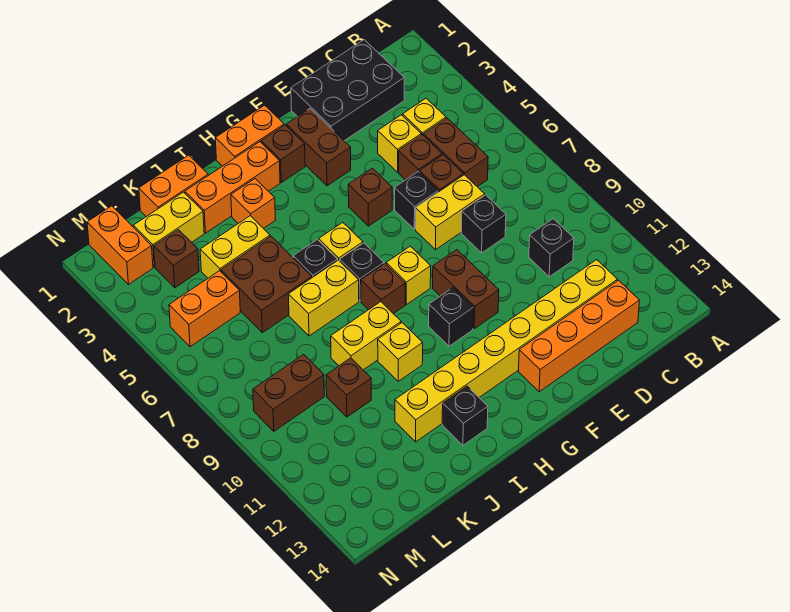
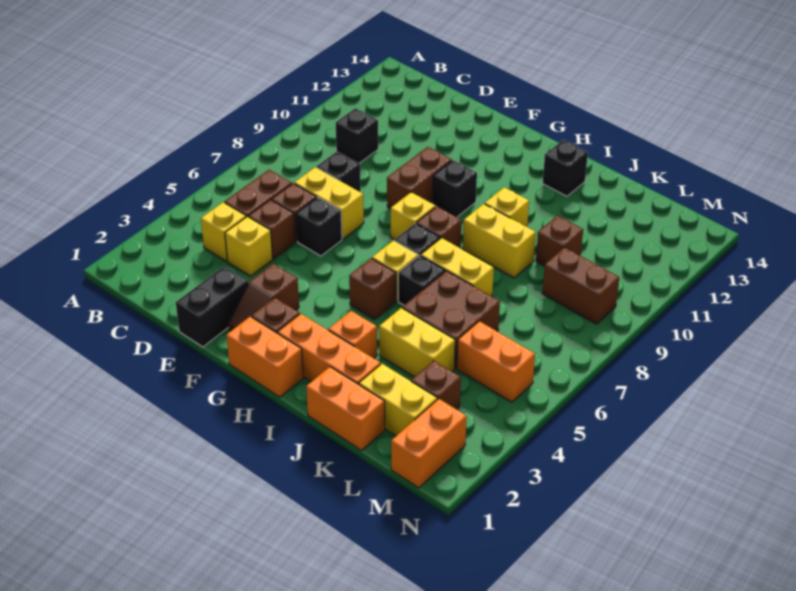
black 2x3 brick [291,40,404,141] -> black 1x2 brick [176,266,248,347]
yellow 1x8 brick [395,260,617,442] -> none
orange 1x4 brick [518,280,639,392] -> none
brown 1x2 brick [286,109,351,186] -> brown 1x2 slope [228,264,299,331]
brown 1x1 brick [348,168,392,226] -> brown 1x1 brick moved to [349,258,396,319]

